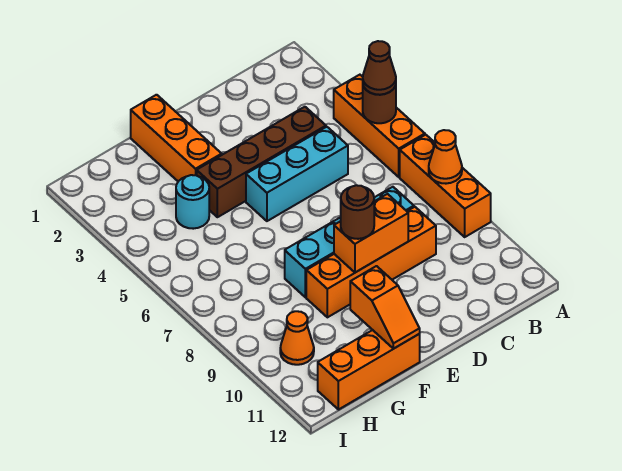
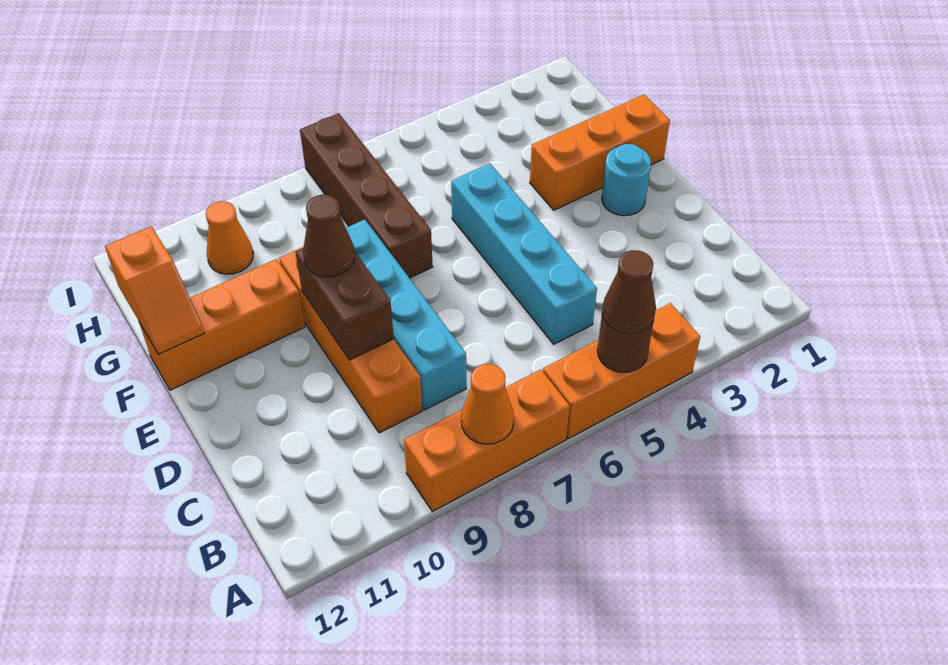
brown 1x4 brick [197,107,326,217] -> brown 1x4 brick moved to [300,113,433,278]
cyan 1x3 brick [246,127,348,221] -> cyan 1x4 brick [451,164,597,344]
orange 1x2 brick [334,194,408,272] -> brown 1x2 brick [295,248,394,360]
brown 1x1 round brick [341,185,374,239] -> brown 1x1 cone [303,195,355,277]
orange 1x2 slope [350,266,420,349] -> orange 1x2 slope turned to [105,226,204,355]
orange 1x3 brick [318,330,420,410] -> orange 1x3 brick turned to [139,259,305,390]
cyan 1x1 round brick [176,175,209,229] -> cyan 1x1 round brick moved to [602,144,651,216]

